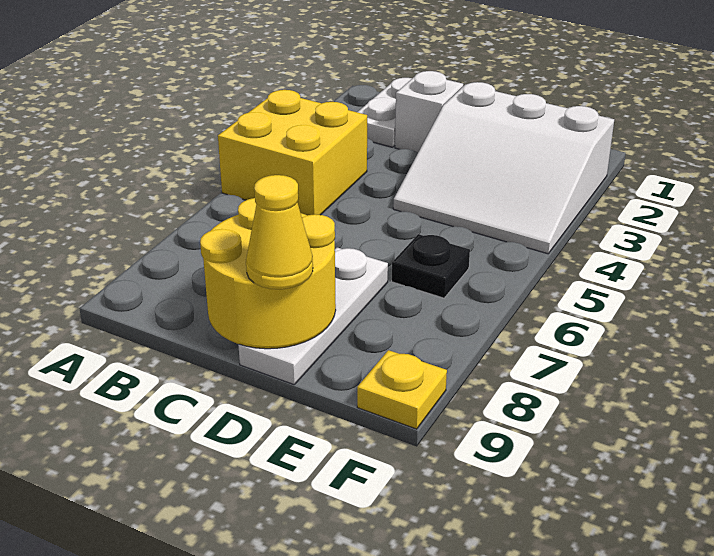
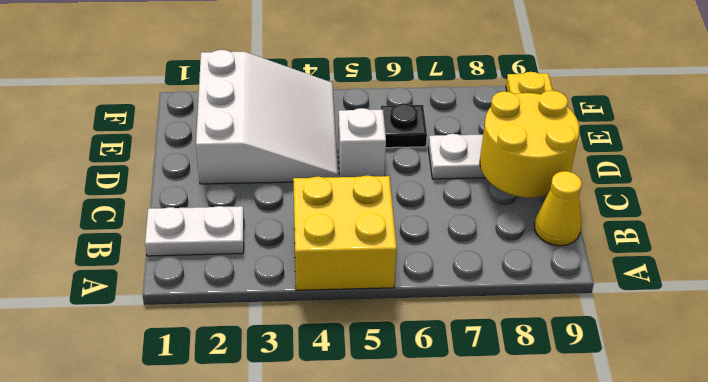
white 1x1 brick [395,71,463,152] -> white 1x1 brick moved to [338,108,386,177]
yellow 1x1 cone [246,175,313,289] -> yellow 1x1 cone moved to [535,171,582,246]

